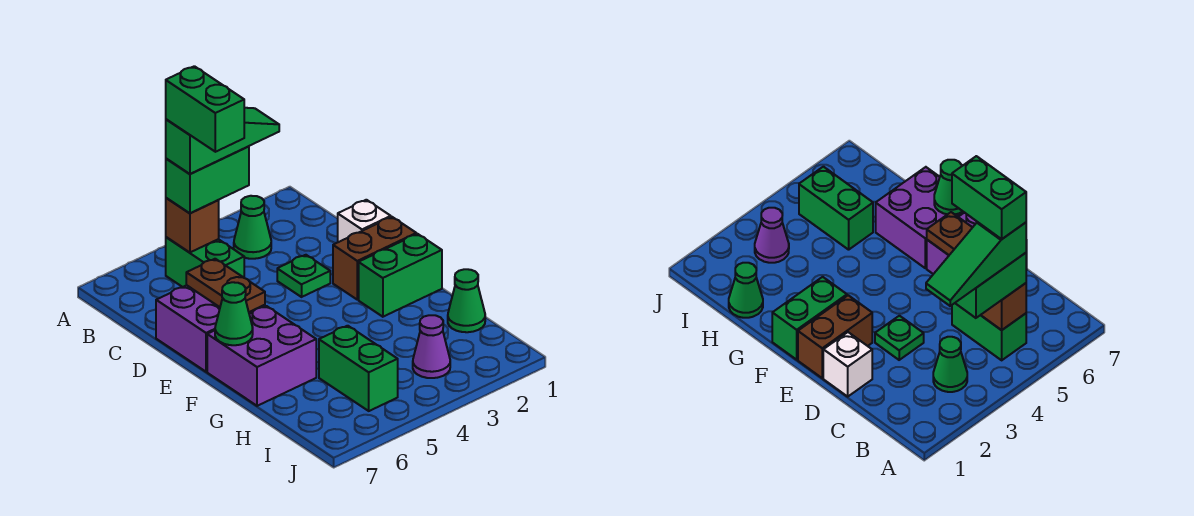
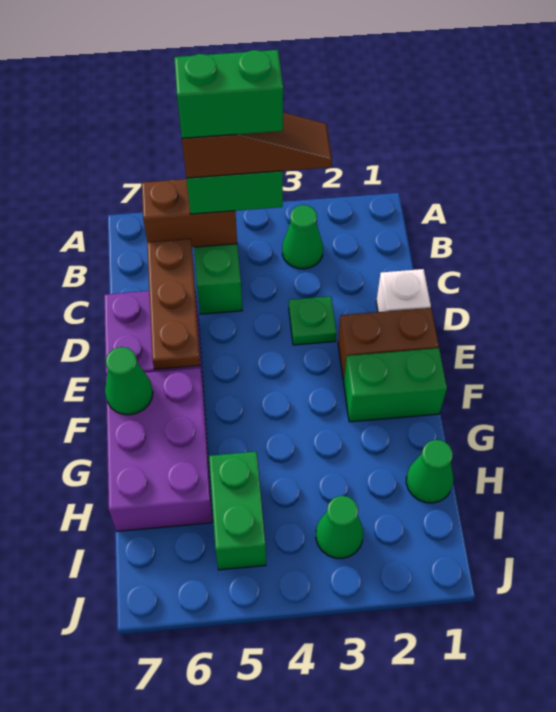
green 1x3 slope [166,108,279,174] -> brown 1x3 slope [182,113,332,178]
brown 1x1 brick [166,198,219,252] -> brown 1x2 brick [142,179,237,247]
green 1x2 brick [166,66,244,152] -> green 1x2 brick turned to [174,50,283,138]
brown 1x2 plate [186,259,265,312] -> brown 1x3 plate [147,239,200,369]
purple 2x2 brick [207,306,316,406] -> purple 2x3 brick [106,368,213,531]
purple 1x1 cone [413,315,450,378] -> green 1x1 cone [316,496,363,558]

